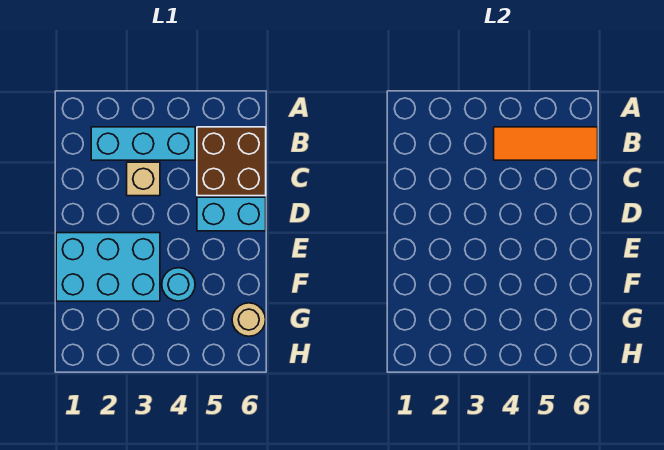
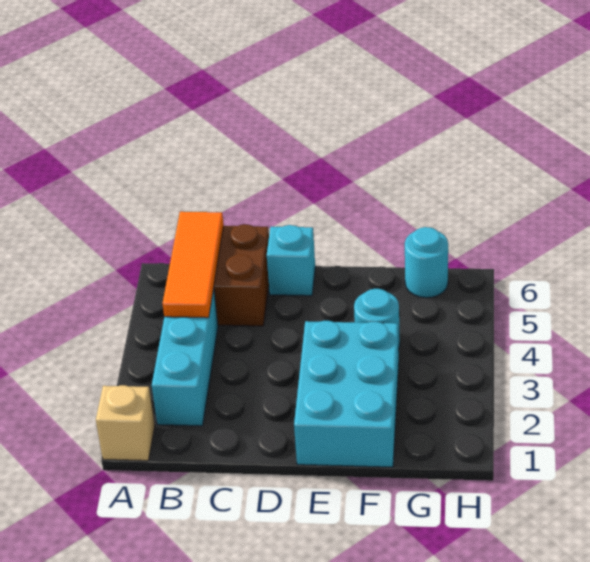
tan 1x1 brick [127,162,160,196] -> tan 1x1 brick moved to [96,385,155,461]
cyan 1x2 brick [197,197,266,231] -> cyan 1x1 brick [267,225,315,296]
tan 1x1 round brick [232,303,266,336] -> cyan 1x1 round brick [405,227,448,298]

